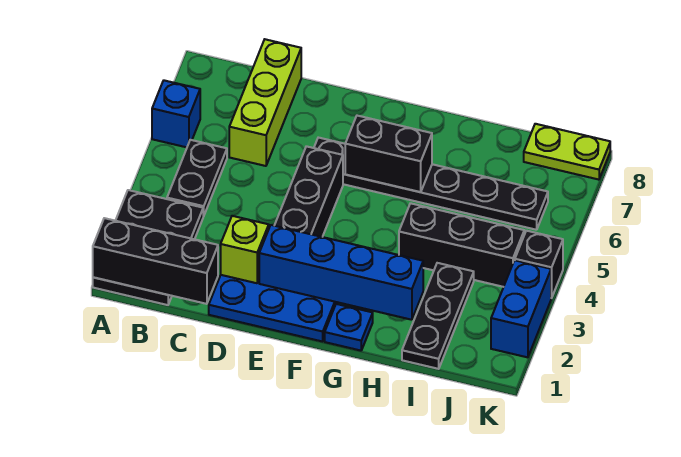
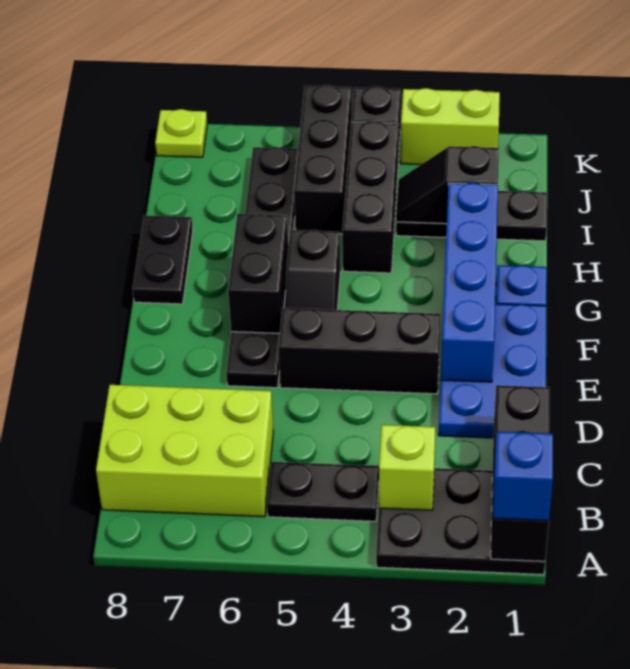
blue 1x1 brick [152,80,200,147] -> blue 1x1 brick moved to [493,431,553,521]
lime 1x3 brick [229,39,301,166] -> lime 2x3 brick [96,385,273,517]
lime 1x1 brick [221,216,269,283] -> lime 1x1 brick moved to [379,425,436,510]
none -> black 1x2 slope [285,230,340,310]
none -> black 1x2 plate [133,215,193,304]
none -> black 1x2 slope [396,146,499,224]
none -> black 1x3 brick [294,85,352,234]
lime 1x2 plate [524,124,610,180] -> lime 1x1 plate [155,109,207,157]
blue 1x2 brick [491,260,551,357] -> lime 1x2 brick [401,88,500,165]

